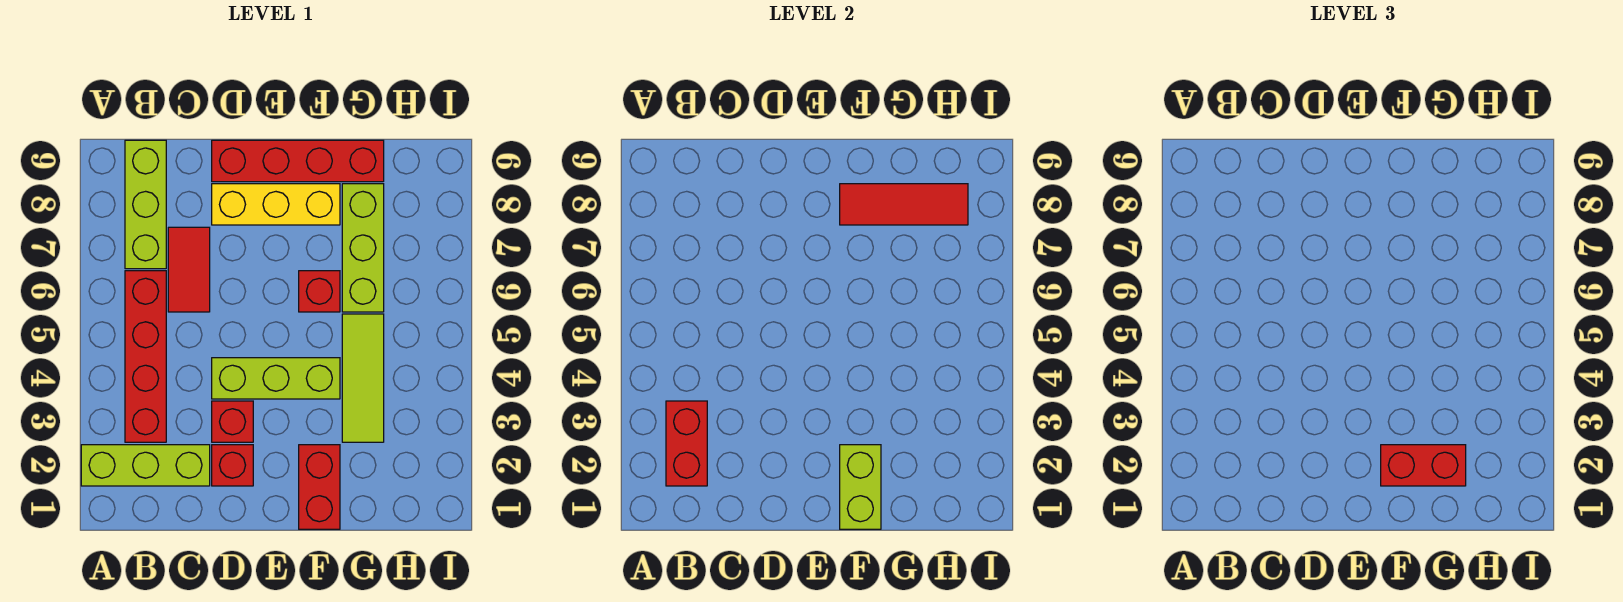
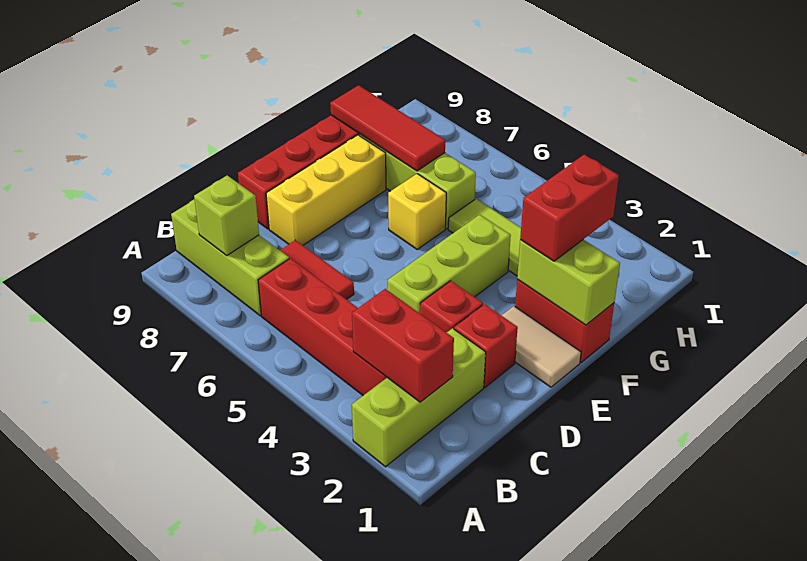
none -> lime 1x1 brick [194,175,259,256]
none -> tan 1x2 tile [501,306,581,387]
red 1x1 brick [299,271,340,312] -> yellow 1x1 brick [388,174,446,249]
red 1x3 tile [840,184,968,225] -> red 1x3 tile turned to [330,85,445,171]

